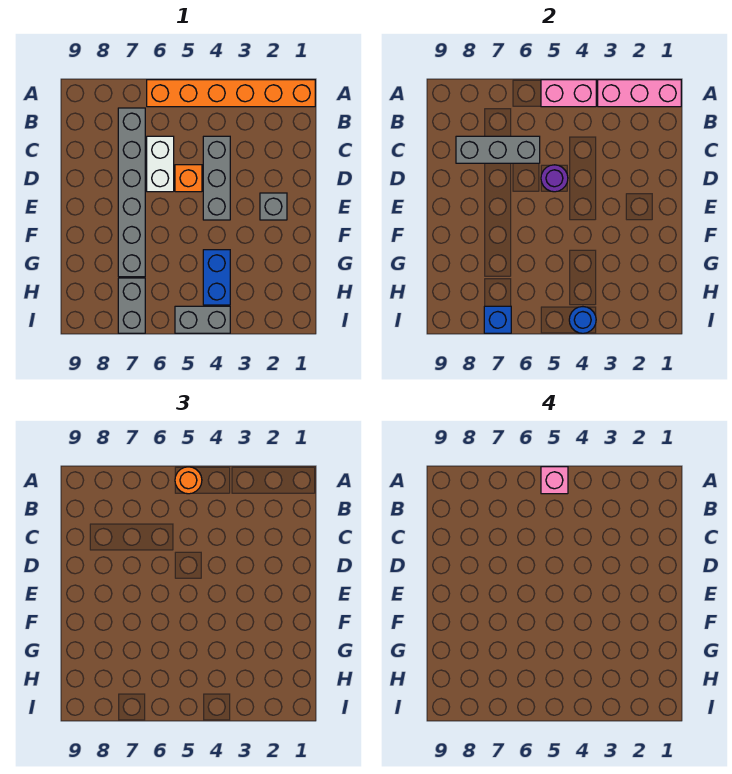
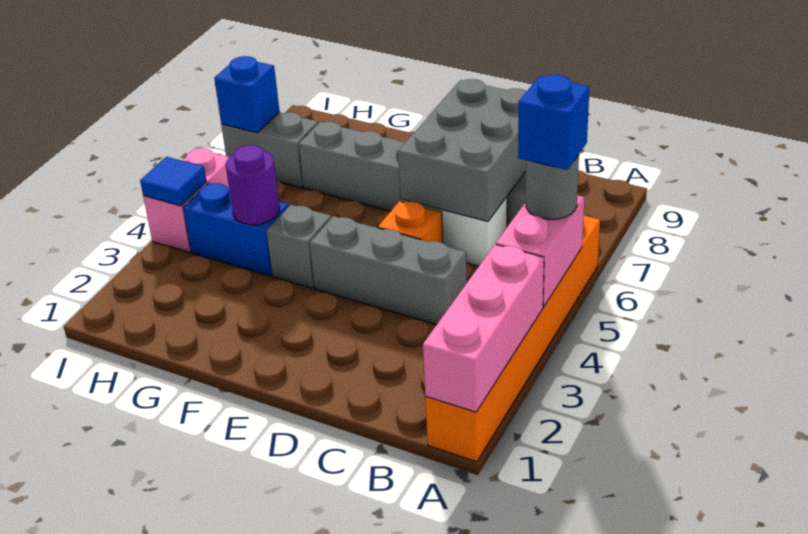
orange 1x1 round brick [175,467,202,494] -> grey 1x1 round brick [526,155,579,219]
pink 1x1 brick [541,467,568,494] -> blue 1x1 brick [518,75,589,170]
grey 1x3 brick [456,136,540,163] -> grey 2x3 brick [398,79,527,221]
purple 1x1 round brick [541,165,568,192] -> purple 1x1 round brick moved to [226,145,280,225]
grey 1x1 brick [260,193,287,220] -> grey 1x1 brick moved to [266,205,331,288]
grey 1x2 brick [175,306,230,333] -> pink 1x2 brick [143,148,229,252]
blue 1x1 round brick [569,307,596,333] -> blue 1x1 tile [140,157,206,206]

